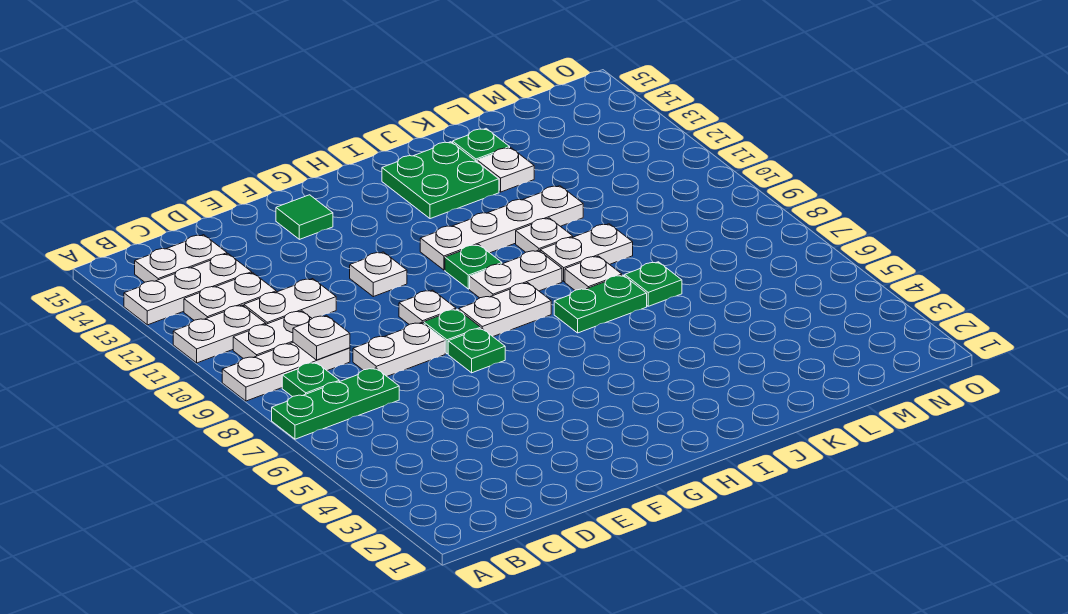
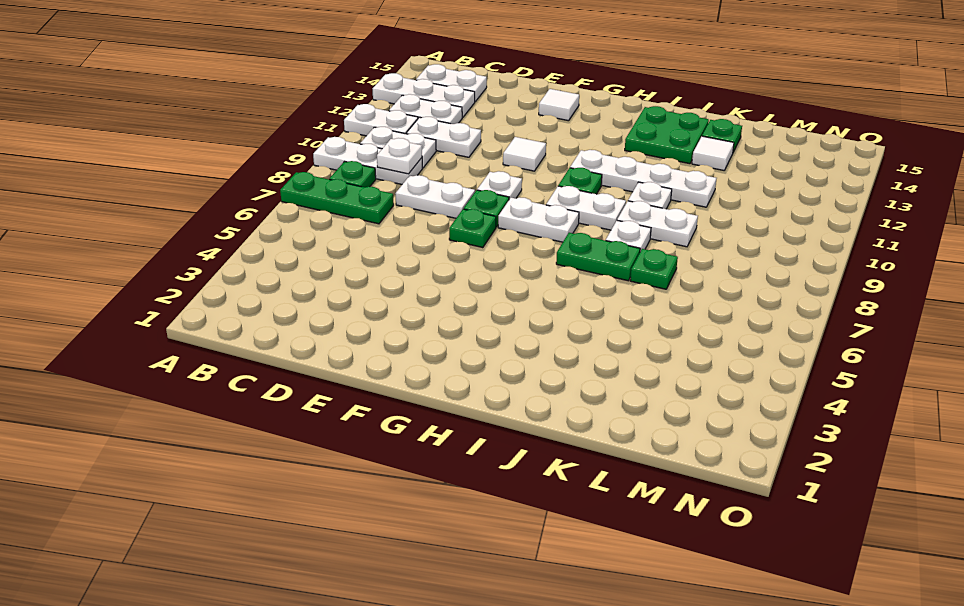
white 1x1 plate [350,252,407,297] -> white 1x1 tile [503,137,546,171]
green 1x1 tile [276,195,333,239] -> white 1x1 tile [539,89,579,121]
white 1x1 plate [477,148,534,192] -> white 1x1 tile [692,136,734,170]

